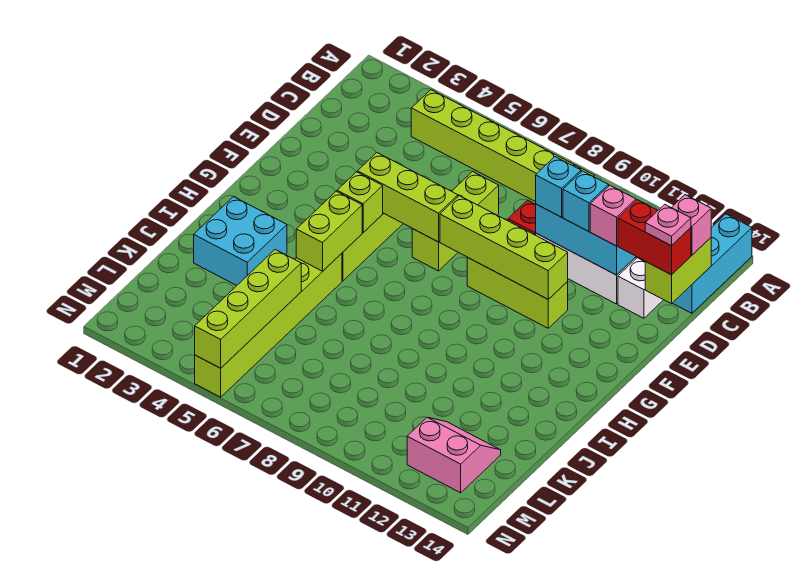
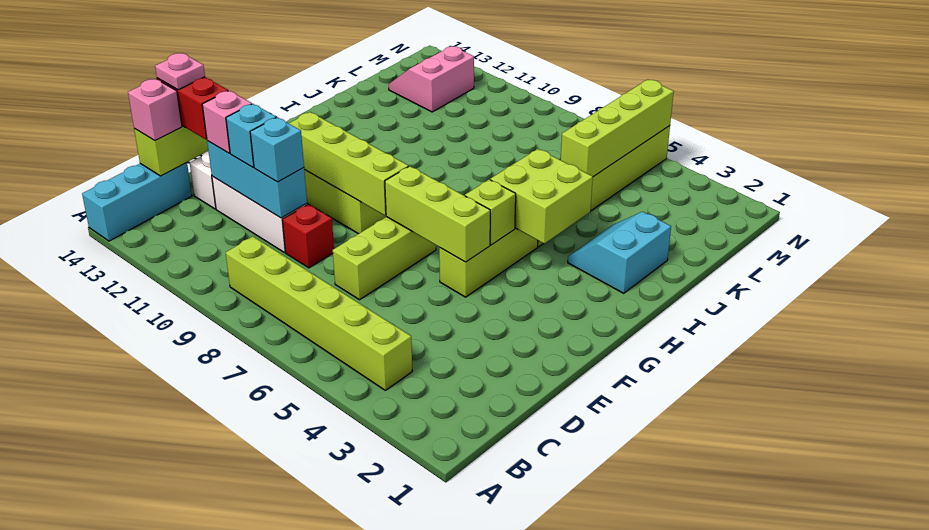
lime 1x2 brick [296,191,362,271] -> lime 2x2 brick [490,149,593,244]
cyan 2x2 brick [194,197,287,285] -> cyan 2x2 slope [568,212,671,293]
pink 2x2 slope [407,417,501,493] -> pink 2x2 slope turned to [389,46,474,112]

